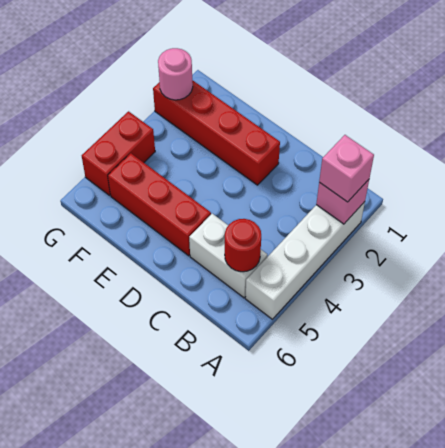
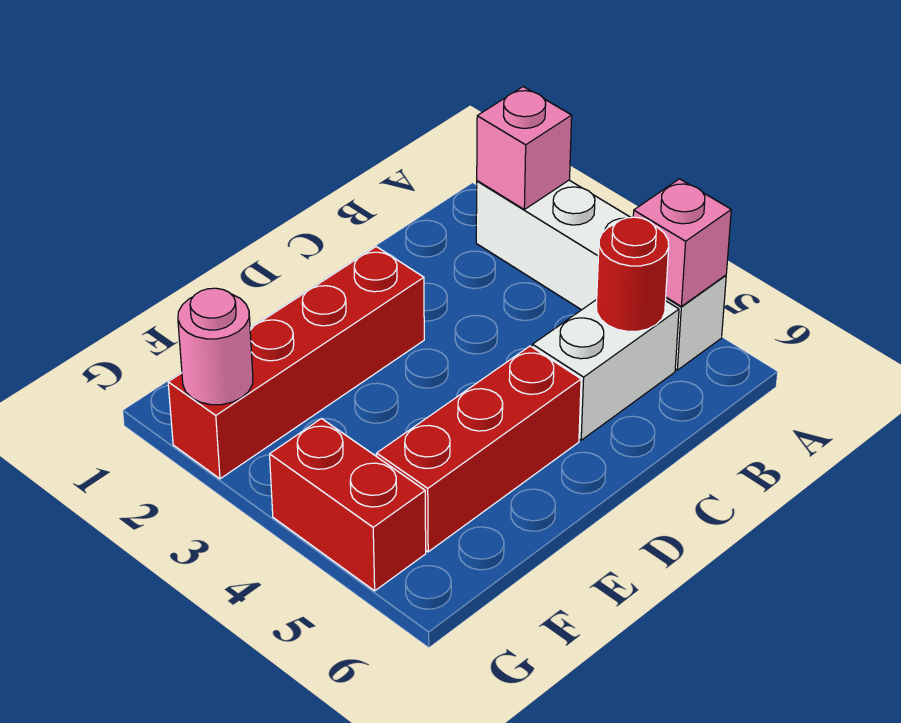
pink 1x1 brick [319,135,374,202] -> pink 1x1 brick moved to [633,179,731,306]

